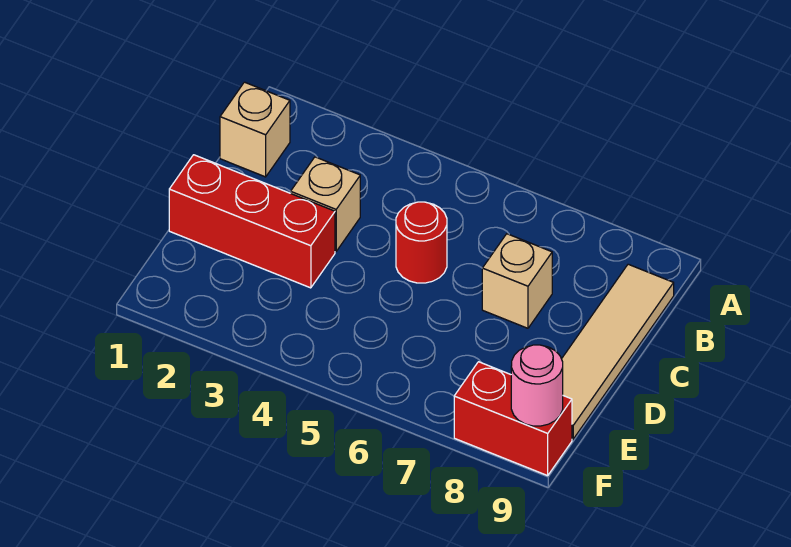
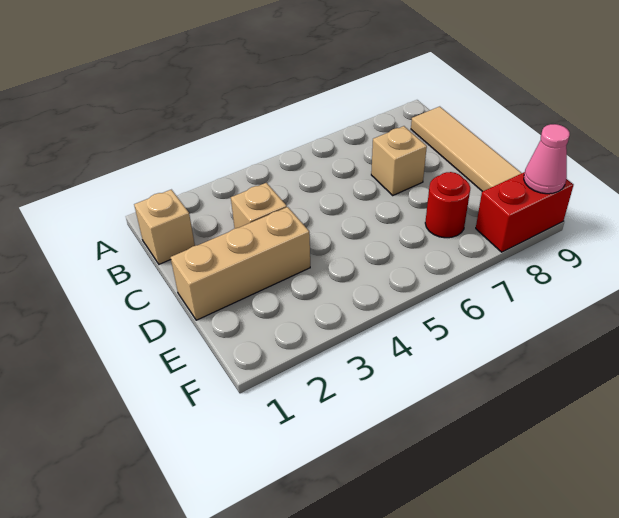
red 1x1 round brick [396,202,447,283] -> red 1x1 round brick moved to [425,172,470,238]
red 1x3 brick [169,155,335,288] -> tan 1x3 brick [171,207,310,320]
pink 1x1 round brick [511,345,563,426] -> pink 1x1 cone [524,124,570,194]

